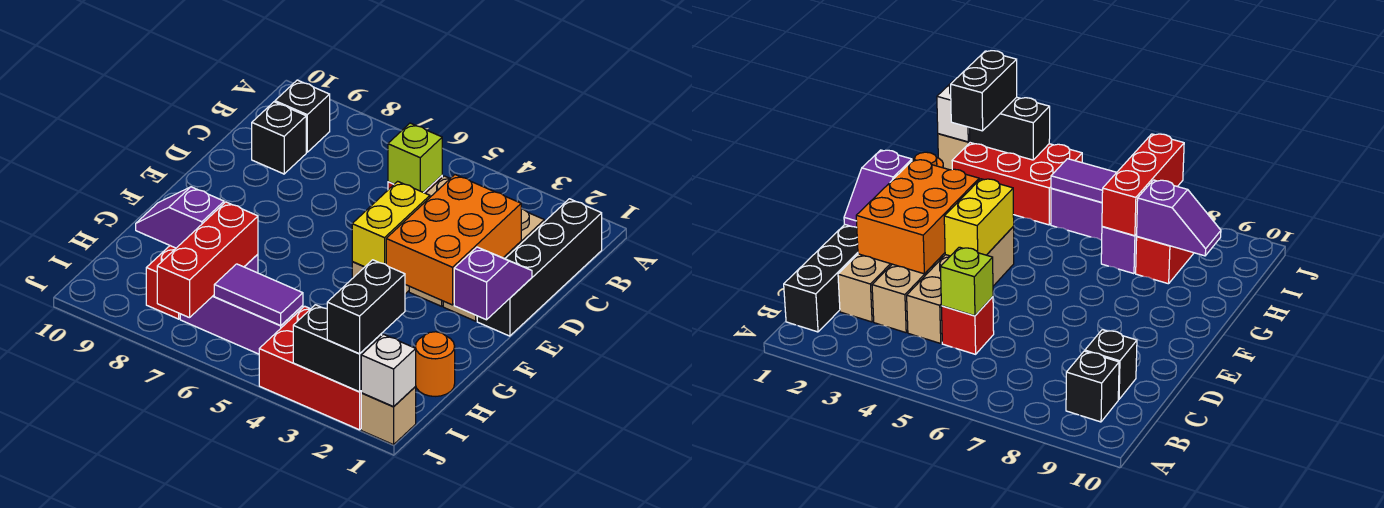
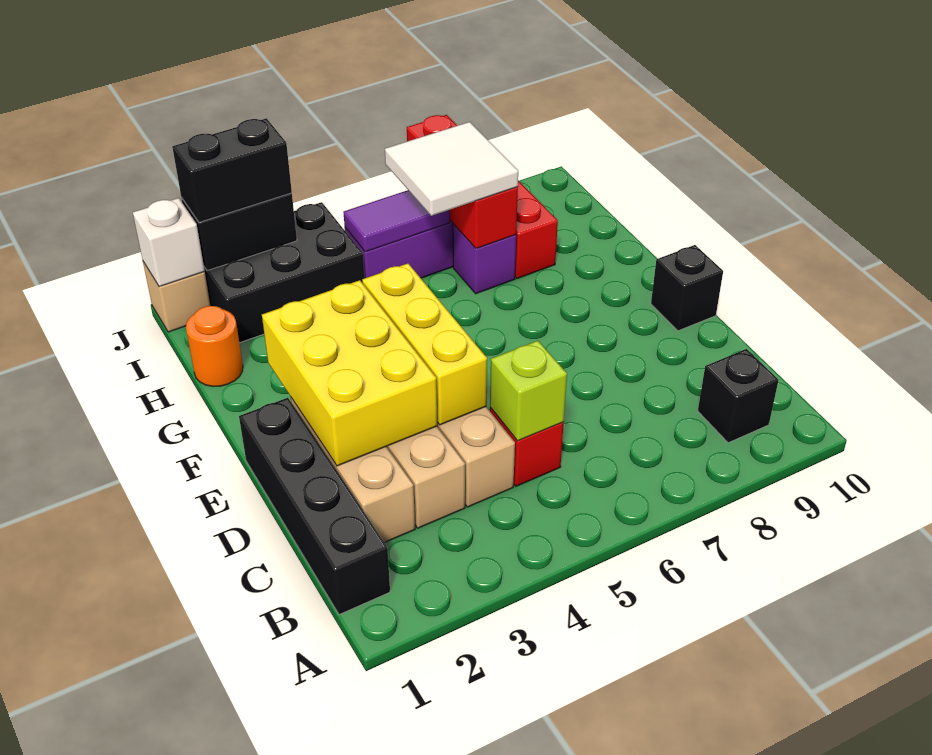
black 1x1 brick [252,102,306,174] -> black 1x1 brick moved to [651,245,723,331]
orange 2x3 brick [386,175,521,305] -> yellow 2x3 brick [262,280,437,466]
purple 1x2 slope [454,247,532,320] -> none
yellow 1x2 brick [352,181,430,267] -> yellow 1x3 brick [362,263,487,425]
none -> white 2x2 tile [385,122,518,216]
purple 1x2 slope [136,187,224,248] -> none
red 2x3 brick [259,306,361,430] -> black 2x3 brick [204,202,365,343]
black 1x2 brick [327,260,405,354] -> black 1x2 brick turned to [172,118,292,222]

